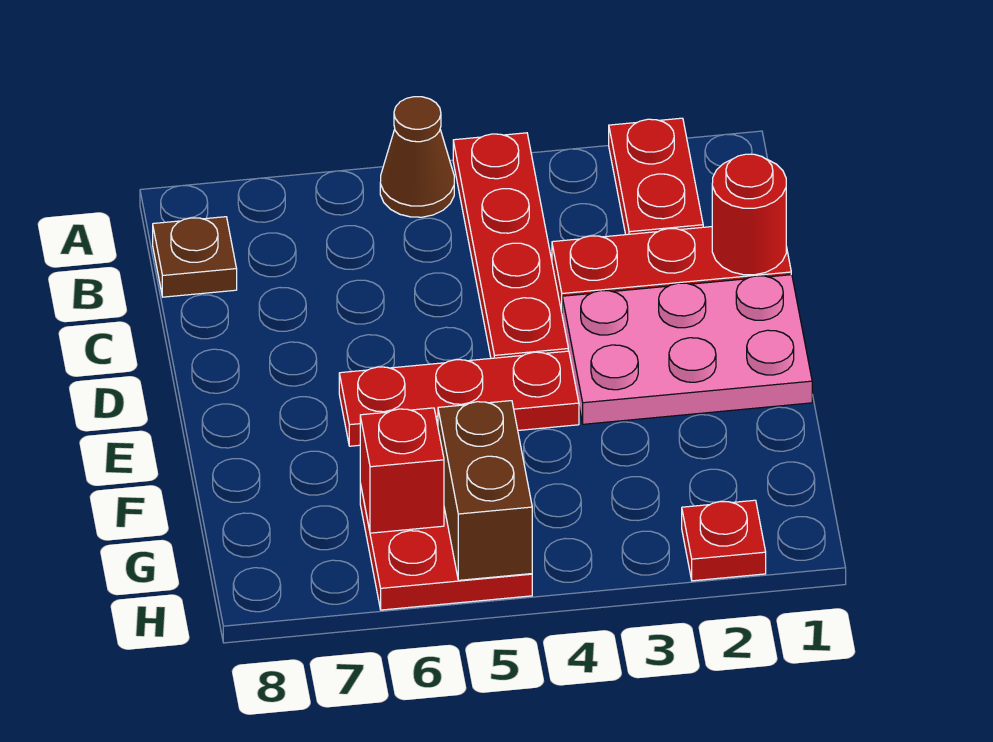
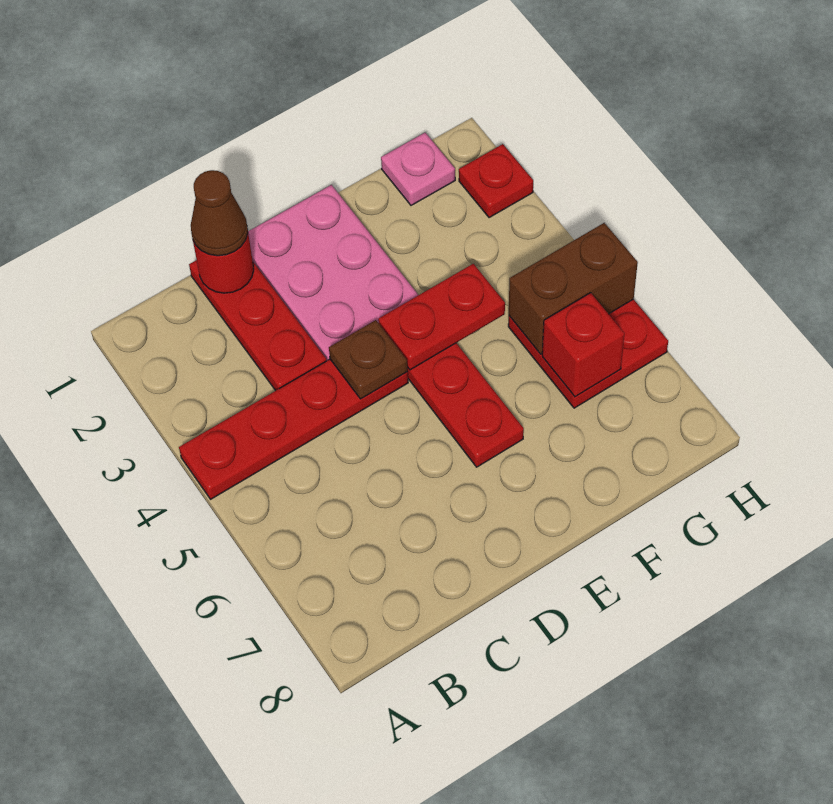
red 1x2 plate [609,118,703,235] -> red 1x2 plate moved to [378,264,505,370]
brown 1x1 cone [380,97,454,217] -> brown 1x1 cone moved to [191,170,248,256]
brown 1x1 plate [153,217,237,297] -> brown 1x1 plate moved to [329,320,408,399]
none -> pink 1x1 plate [381,133,455,205]

